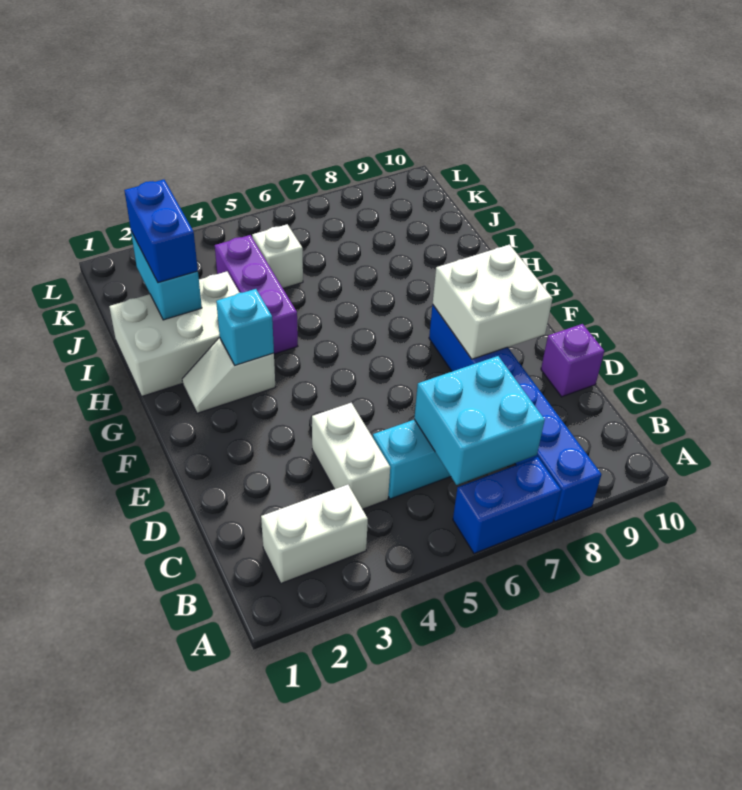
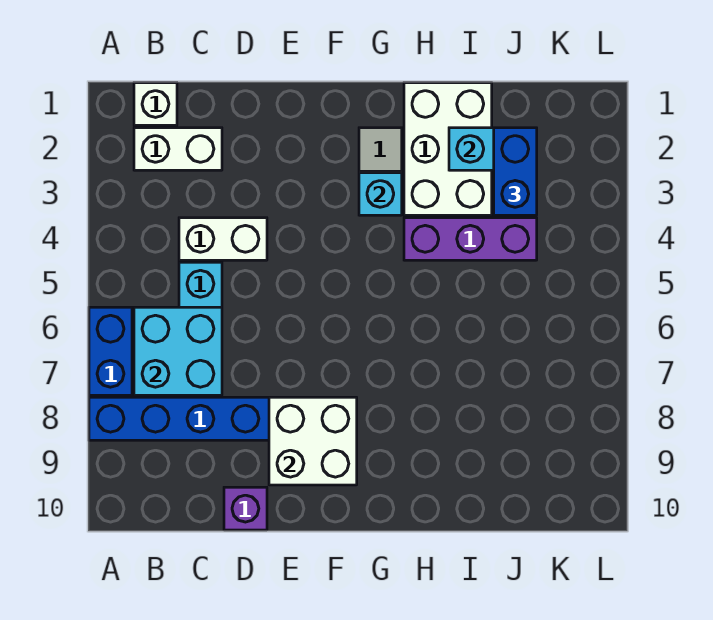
white 1x2 brick [261,485,368,583] -> white 1x2 brick turned to [134,128,222,170]
blue 1x2 brick [124,180,198,283] -> blue 1x2 brick turned to [494,128,537,215]
white 1x1 brick [252,224,303,288] -> white 1x1 brick moved to [134,83,177,125]

